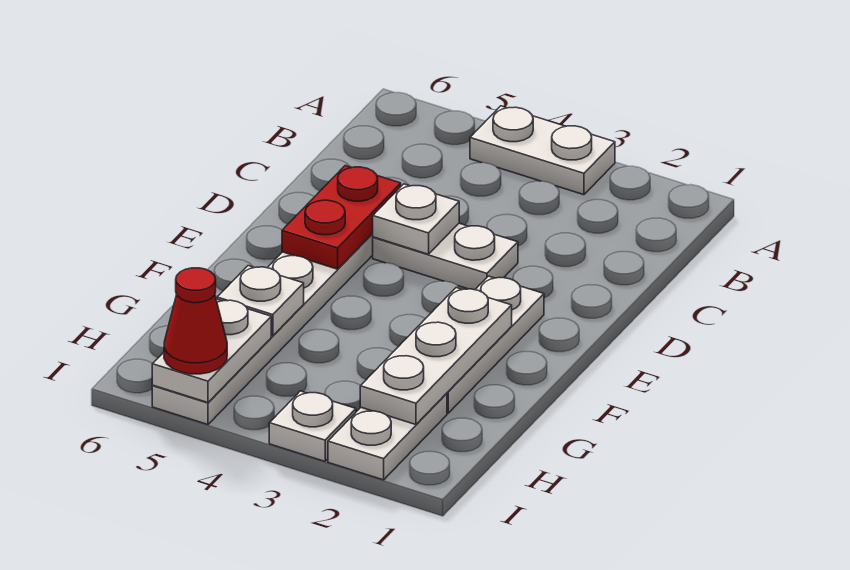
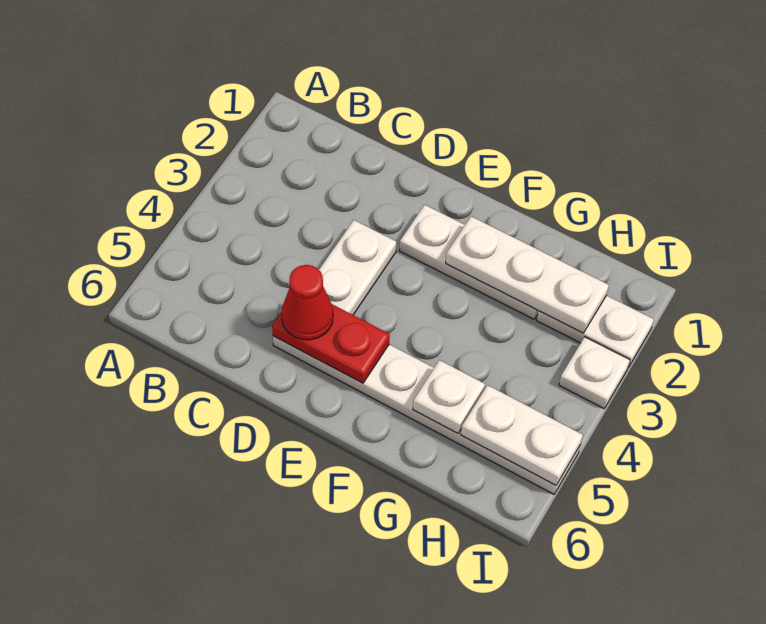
white 1x2 plate [470,106,615,195] -> none
white 1x1 plate [373,184,459,254] -> none
red 1x1 cone [164,268,227,374] -> red 1x1 cone moved to [281,265,333,340]

